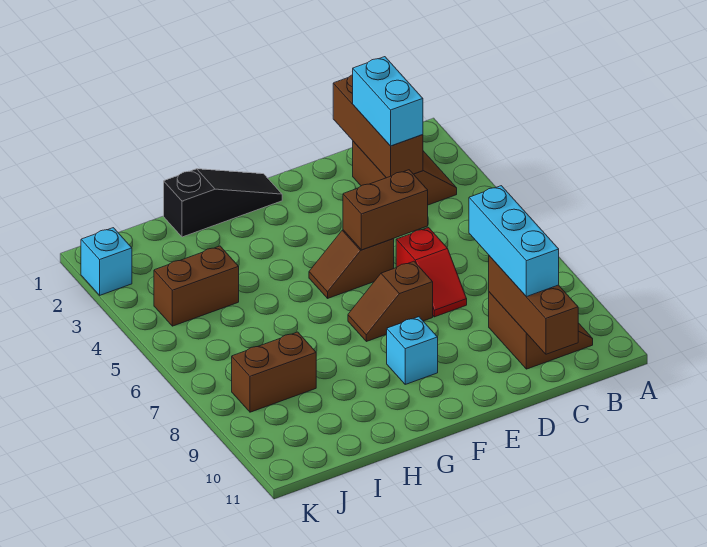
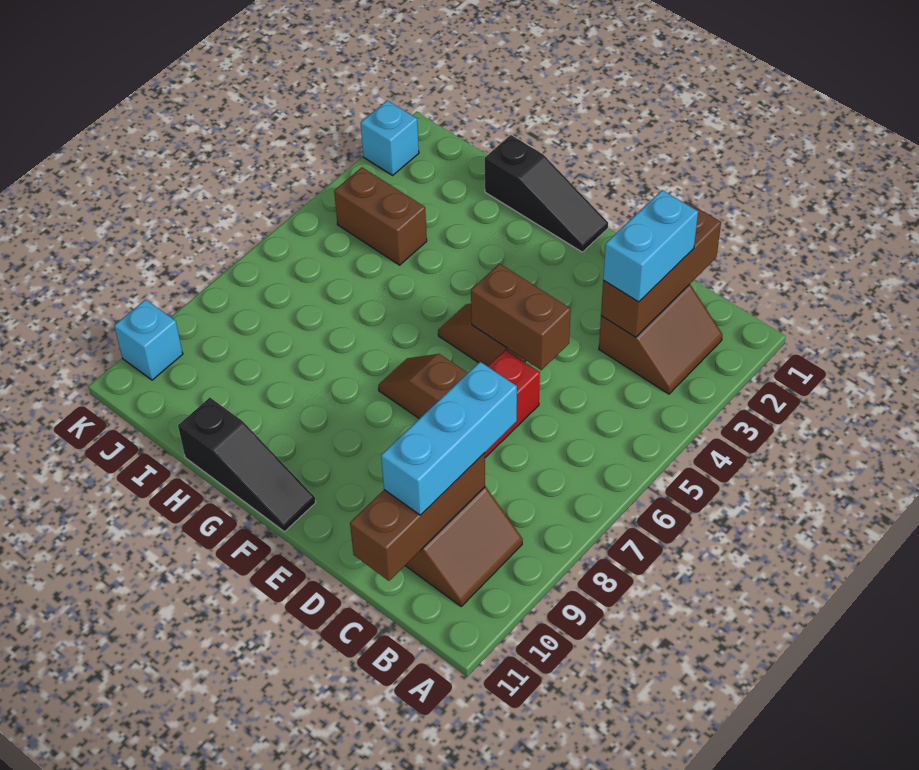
cyan 1x1 brick [387,317,438,384] -> cyan 1x1 brick moved to [114,300,183,380]
none -> black 1x3 slope [178,398,316,532]
brown 1x2 brick [232,332,316,412] -> none

